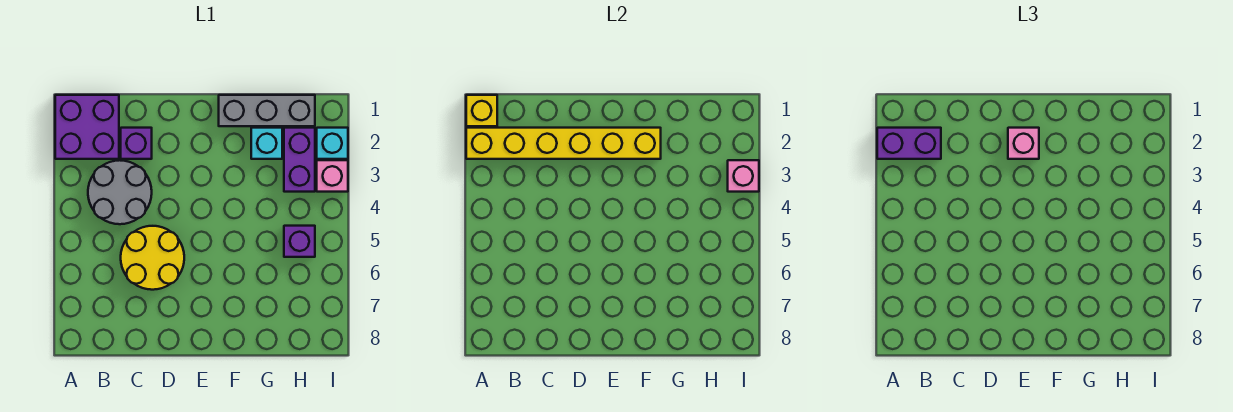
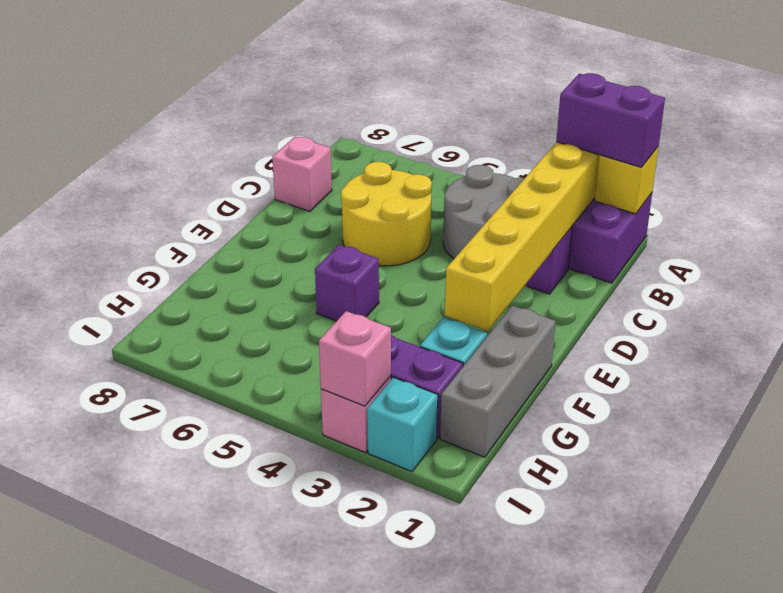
purple 1x2 brick [877,128,941,159] -> purple 1x2 brick turned to [556,73,665,167]
pink 1x1 brick [1008,128,1039,159] -> pink 1x1 brick moved to [272,136,332,211]
purple 1x1 brick [284,226,315,257] -> purple 1x1 brick moved to [315,245,379,321]

